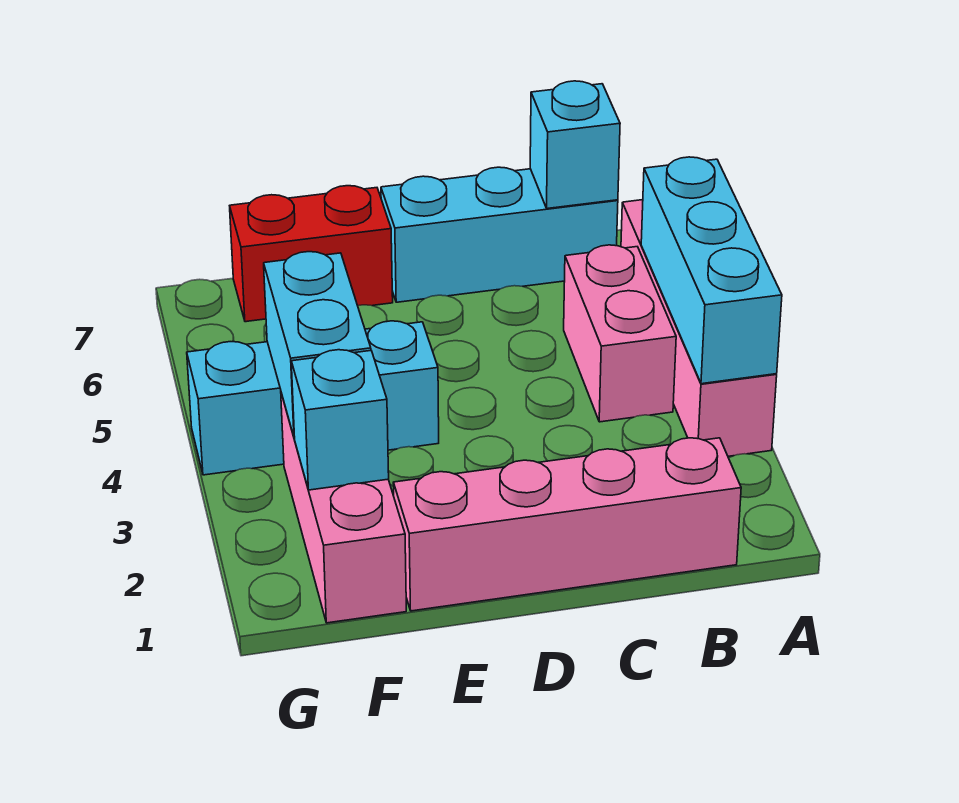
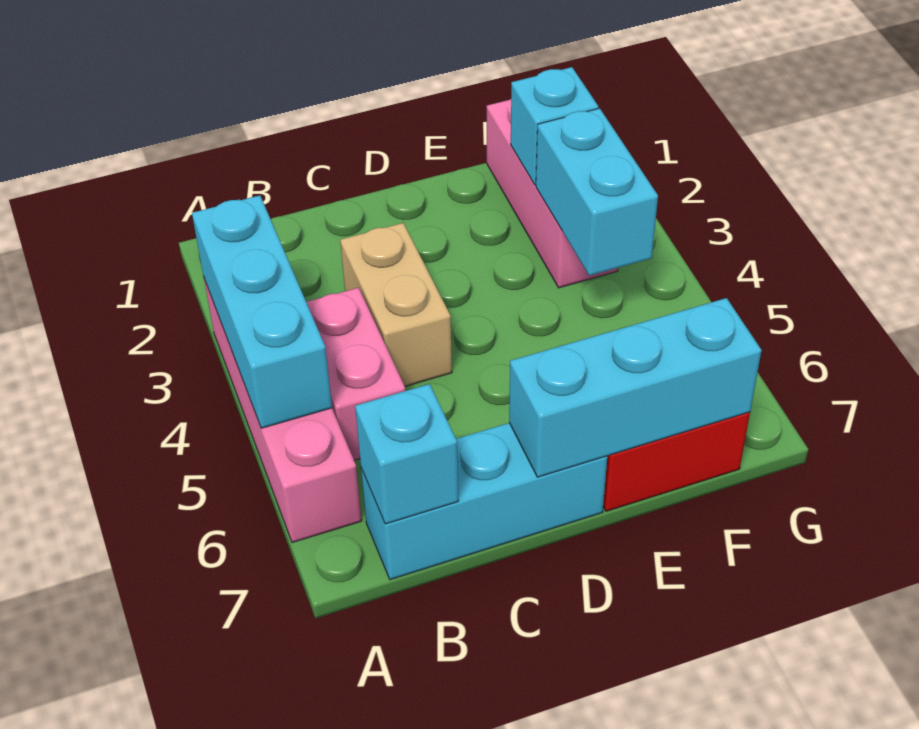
pink 1x4 brick [393,438,741,611] -> none
none -> tan 1x2 brick [340,223,452,386]
cyan 1x3 brick [187,321,439,475] -> cyan 1x3 brick moved to [509,298,762,477]

